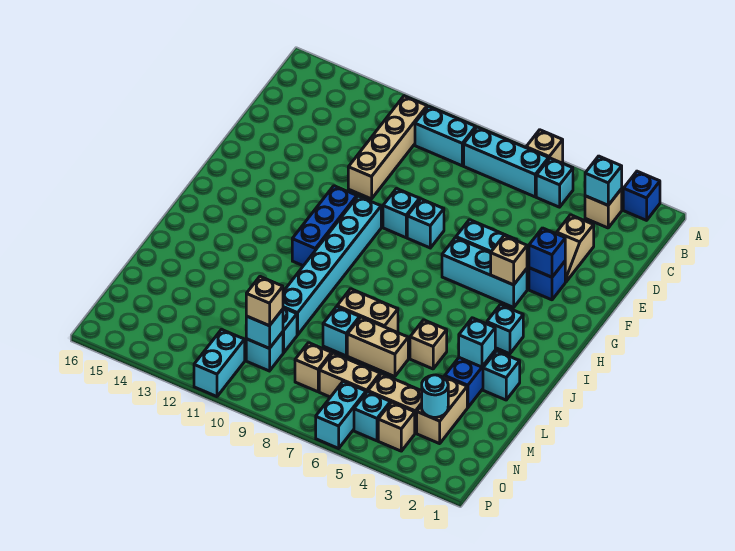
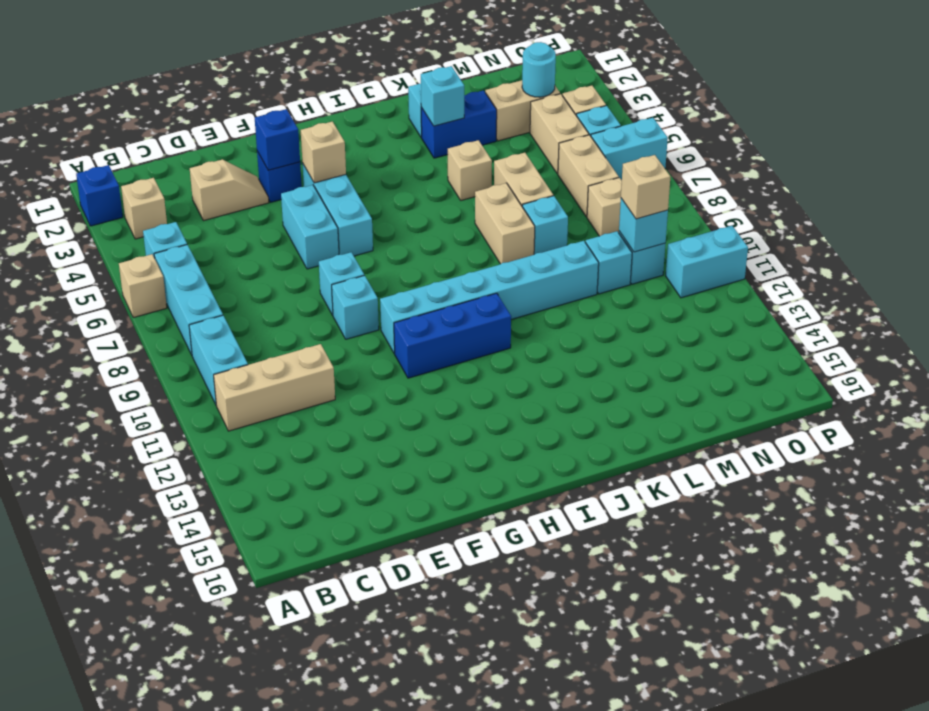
cyan 1x1 brick [585,156,622,205] -> none
tan 1x4 brick [348,96,427,199] -> tan 1x3 brick [214,344,335,431]
cyan 1x1 brick [487,305,523,354] -> none

